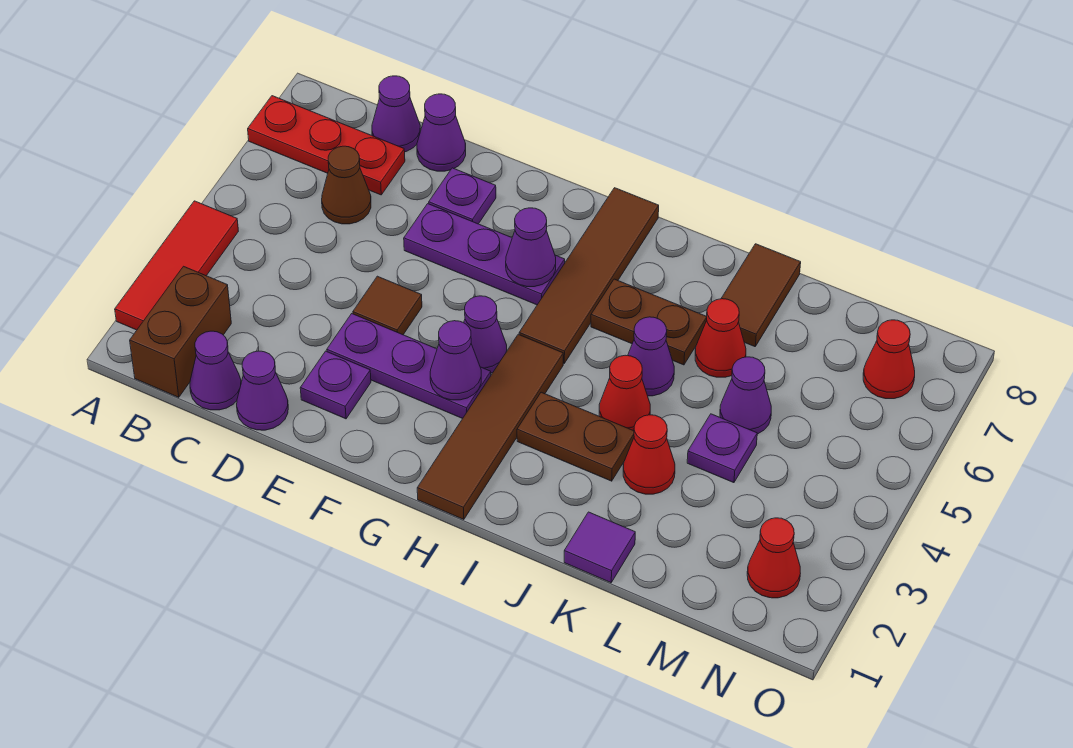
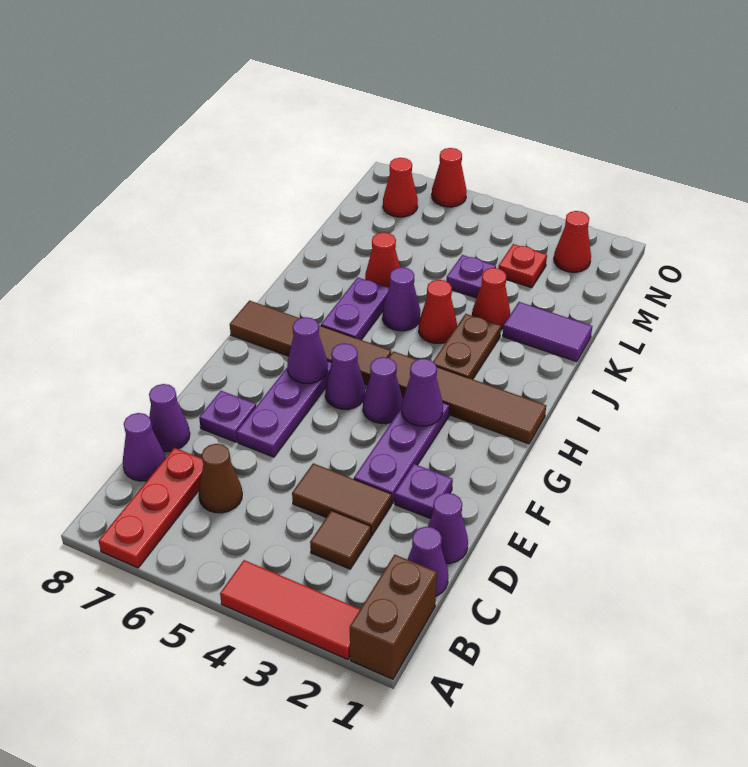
brown 1x2 brick [130,266,231,397] -> brown 1x2 brick turned to [350,555,437,679]
brown 1x1 tile [353,276,422,335] -> brown 1x1 tile moved to [310,511,371,569]
brown 1x2 plate [591,279,707,365] -> purple 1x2 plate [321,277,389,340]
purple 1x1 tile [564,512,635,583] -> purple 1x2 tile [503,302,592,362]
brown 1x2 tile [721,244,801,347] -> brown 1x2 tile moved to [292,463,392,536]
purple 1x1 cone [720,357,771,434] -> purple 1x1 cone moved to [325,343,365,409]
none -> red 1x1 plate [498,244,547,288]
none -> red 1x1 cone [432,148,467,207]

